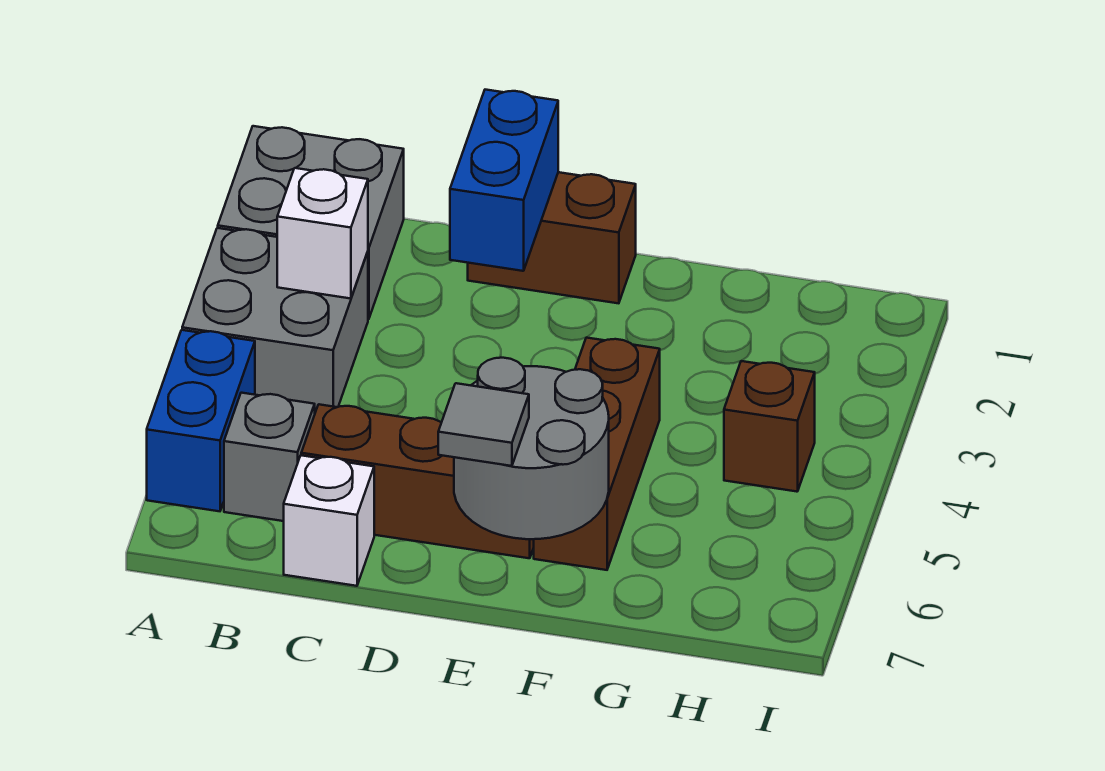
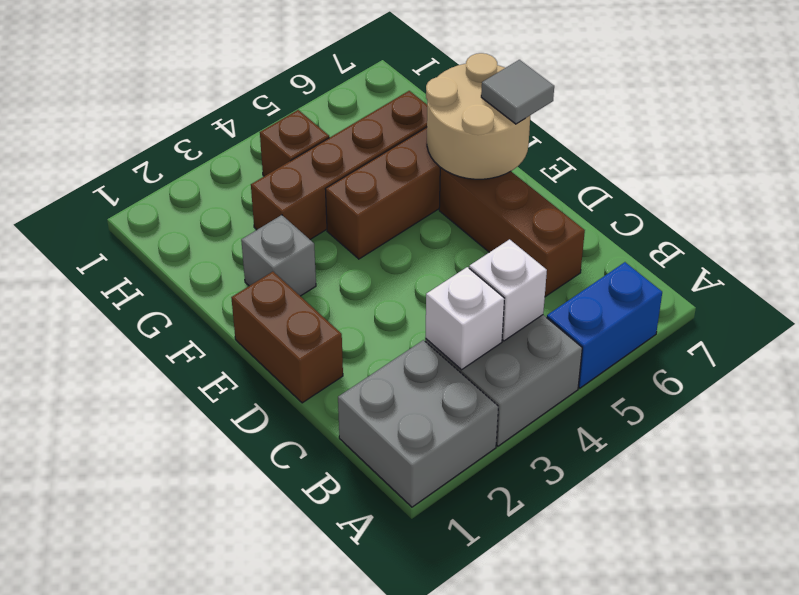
grey 1x1 brick [224,393,315,521] -> grey 1x1 brick moved to [241,215,316,296]
white 1x1 brick [284,455,374,586] -> white 1x1 brick moved to [469,239,547,341]
blue 1x2 brick [450,90,558,271] -> none
grey 2x2 round brick [454,358,609,539] -> tan 2x2 round brick [426,53,530,179]
none -> brown 1x4 brick [251,91,427,239]

